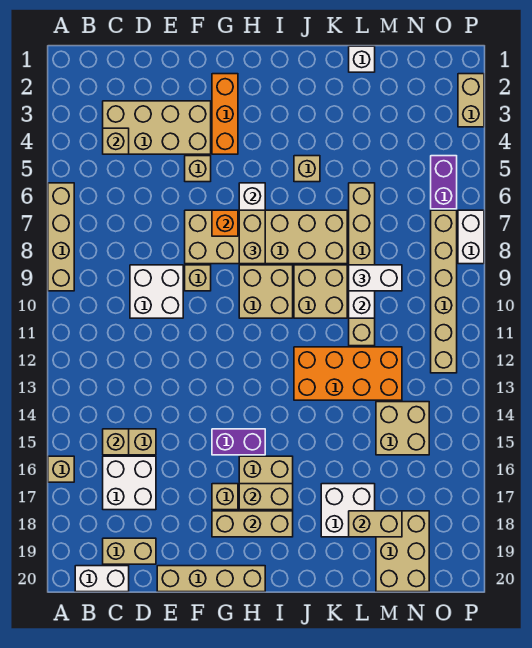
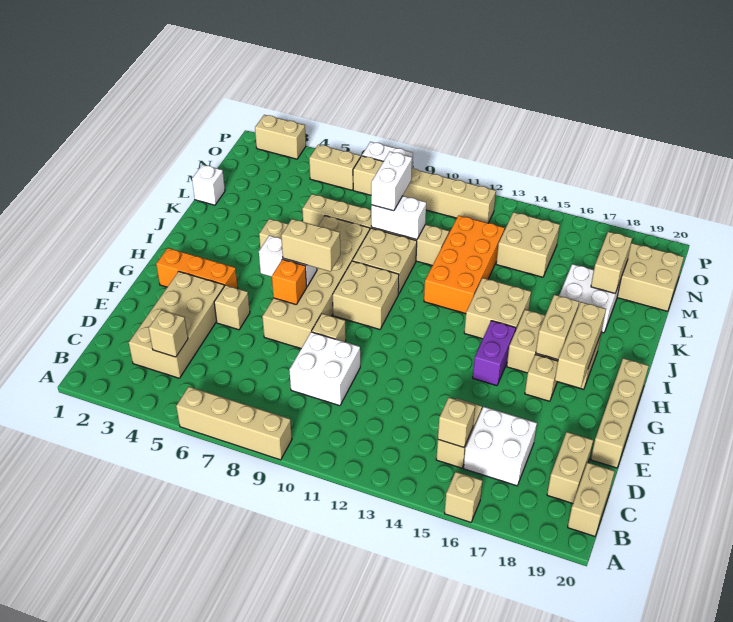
white 1x2 brick [75,566,129,592] -> tan 1x2 brick [568,462,615,536]
none -> tan 2x2 brick [464,278,531,339]
purple 1x2 brick [431,156,457,209] -> tan 1x2 brick [309,145,361,190]

